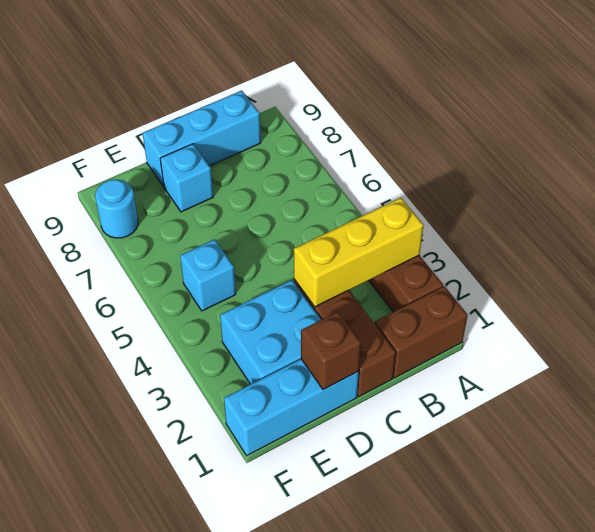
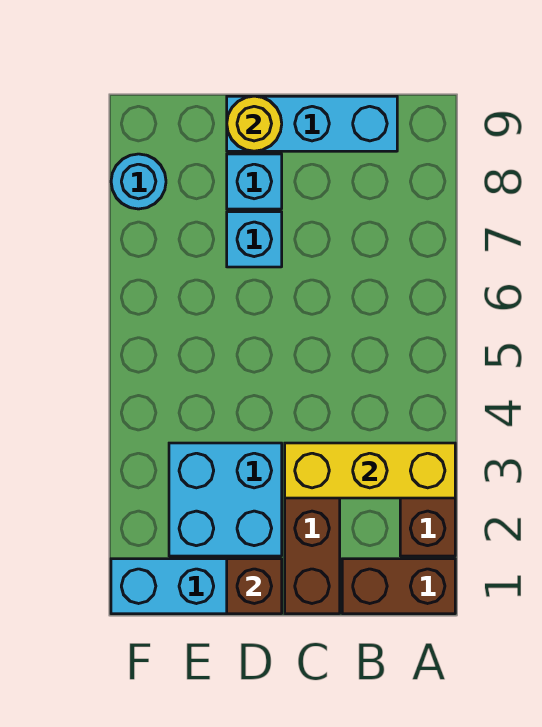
none -> yellow 1x1 round brick [227,96,282,151]
cyan 1x1 brick [180,239,236,311] -> cyan 1x1 brick moved to [227,212,282,267]

